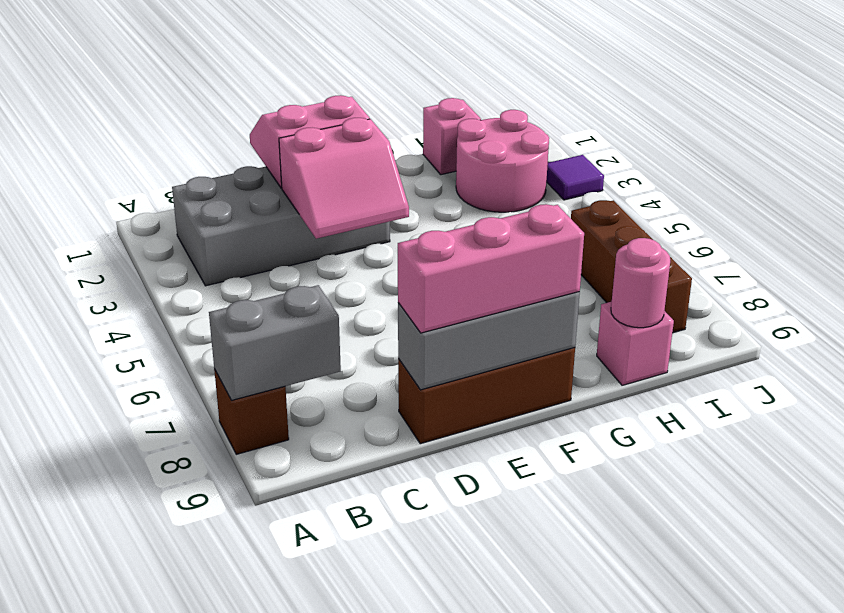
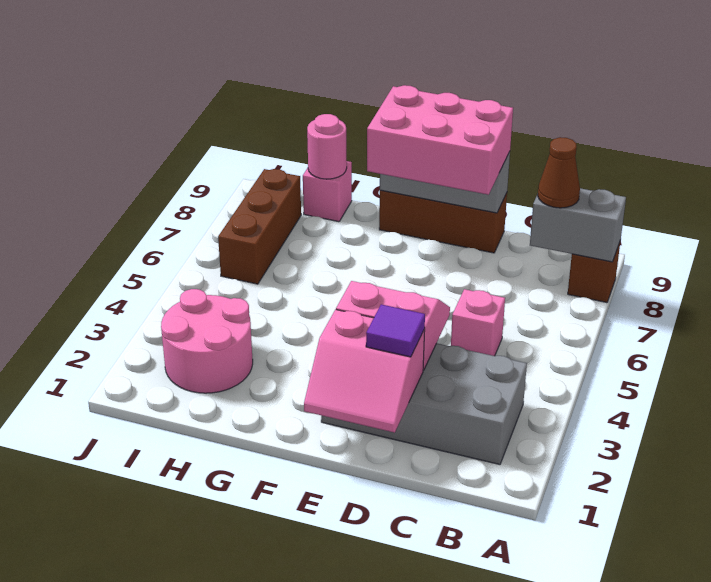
none -> brown 1x1 cone [538,137,580,208]
pink 1x3 brick [398,204,584,333] -> pink 2x3 brick [367,85,513,195]
pink 1x1 brick [423,98,481,175] -> pink 1x1 brick moved to [451,289,505,356]
purple 1x1 tile [546,155,604,200] -> purple 1x1 tile moved to [366,304,425,357]

